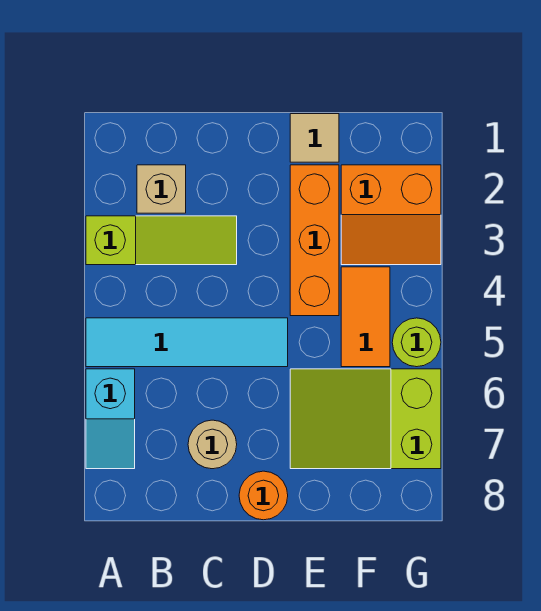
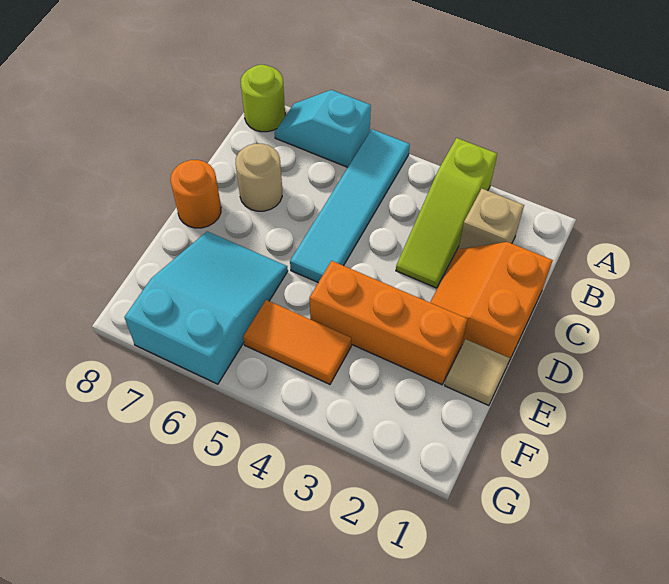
lime 2x3 slope [290,369,441,469] -> cyan 2x3 slope [125,232,288,384]
orange 2x2 slope [341,165,441,265] -> orange 2x2 slope moved to [430,242,553,361]
lime 1x1 round brick [392,318,441,367] -> lime 1x1 round brick moved to [241,65,285,132]

